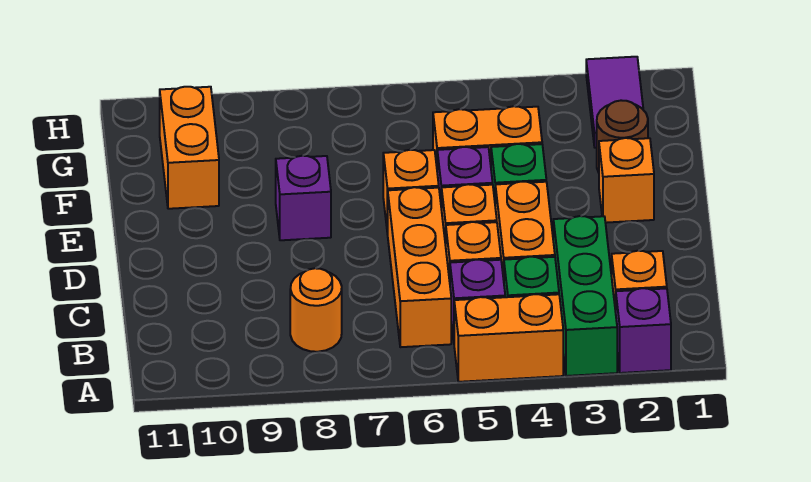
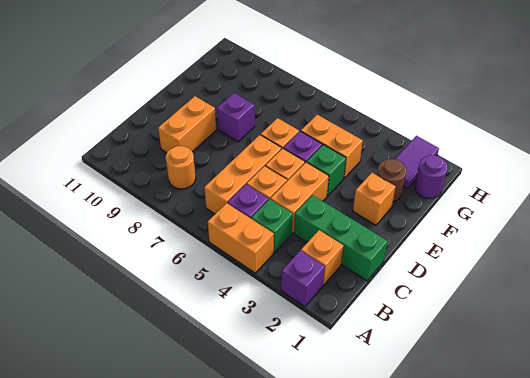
green 1x3 brick [553,216,617,376] -> green 1x3 brick turned to [294,195,388,281]
orange 1x2 brick [160,87,219,209] -> orange 1x2 brick moved to [158,96,216,153]
none -> purple 1x1 round brick [415,155,448,198]

